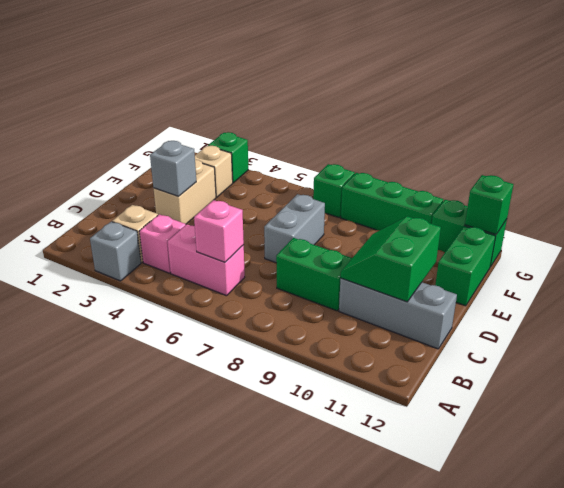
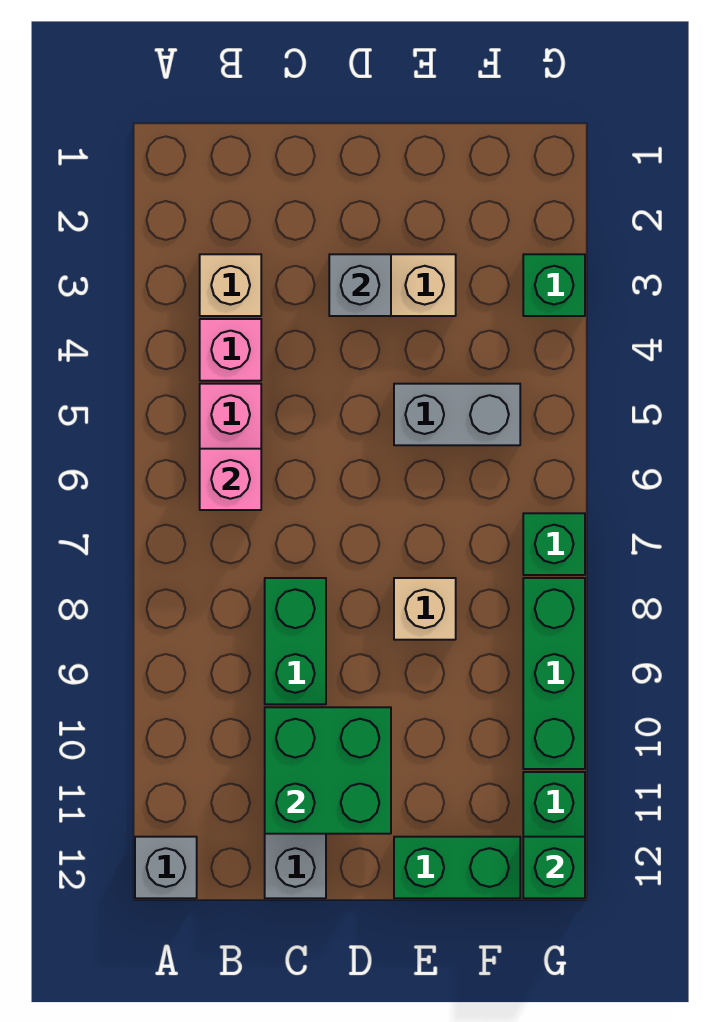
grey 1x1 brick [90,222,141,281] -> grey 1x1 brick moved to [135,837,197,898]
green 2x2 slope [341,216,441,302] -> green 2x2 brick [265,707,391,834]
grey 1x2 brick [264,194,325,263] -> grey 1x2 brick moved to [394,384,520,445]
tan 1x1 brick [195,146,233,197] -> tan 1x1 brick moved to [394,578,456,640]

